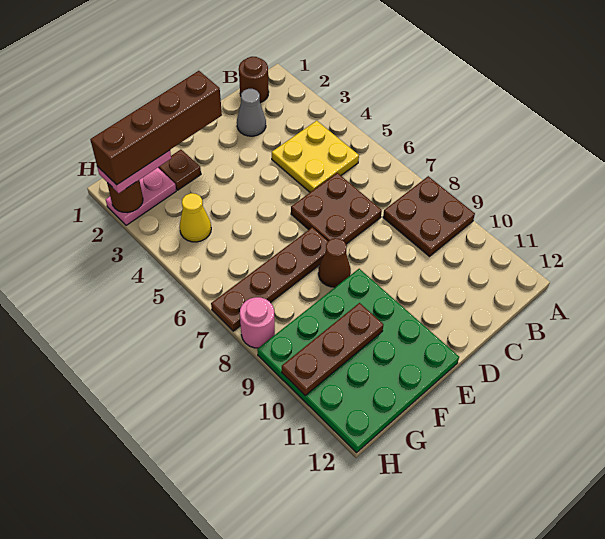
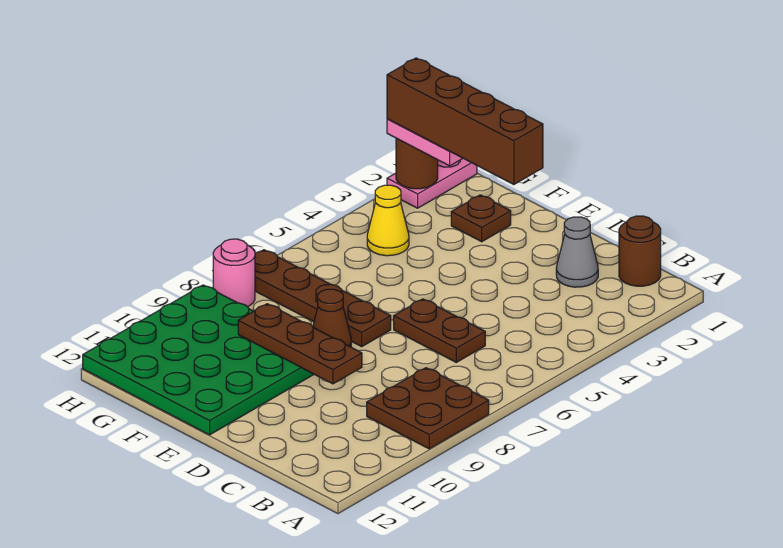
yellow 2x2 plate [272,121,359,192] -> none
brown 2x2 plate [291,173,382,244] -> brown 1x2 plate [394,299,485,362]
brown 1x3 plate [282,303,383,396] -> brown 1x3 plate moved to [238,304,362,384]
pink 1x2 plate [106,168,176,225] -> pink 1x2 plate turned to [387,158,477,208]

